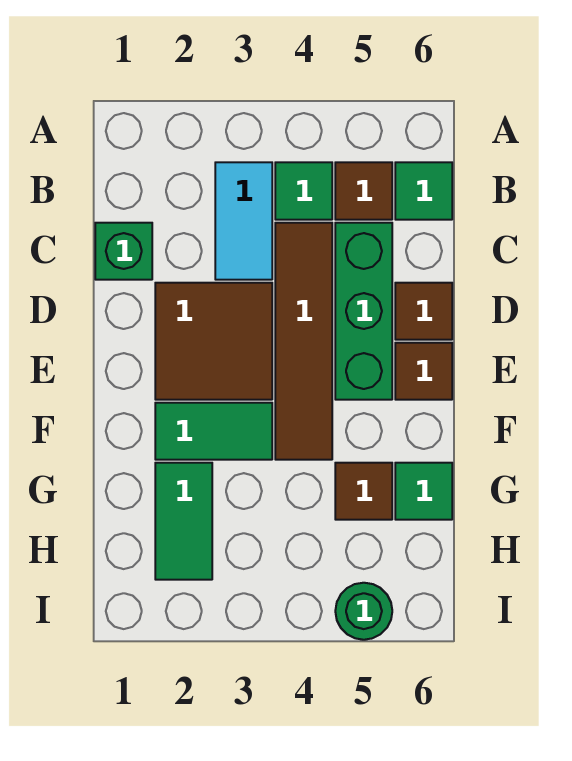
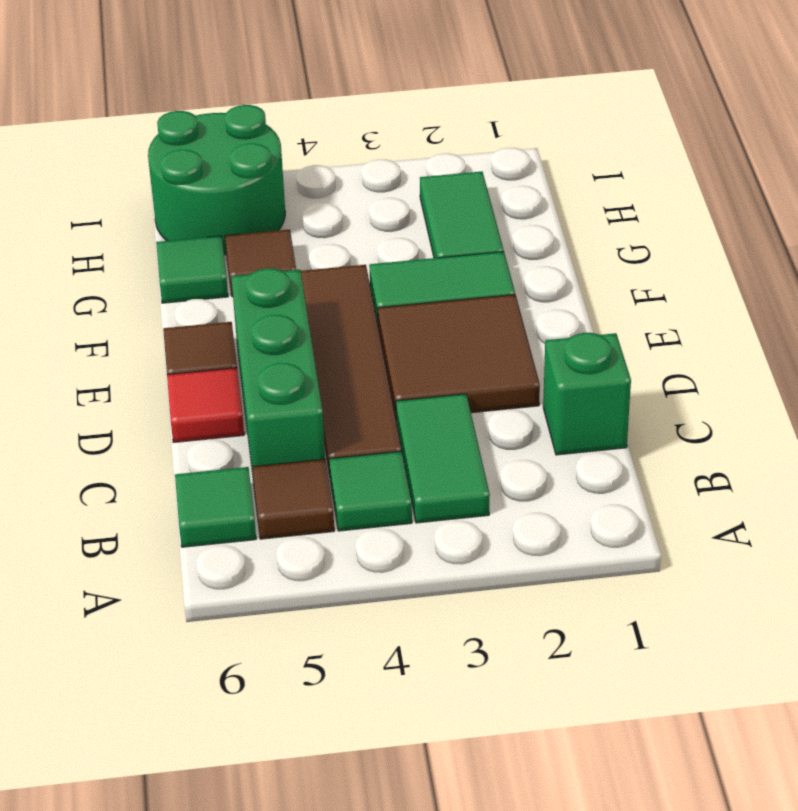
cyan 1x2 tile [215,162,272,280] -> green 1x2 tile [396,394,490,523]
brown 1x1 tile [395,283,452,340] -> red 1x1 tile [167,368,244,443]
green 1x1 round brick [335,583,392,640] -> green 2x2 round brick [148,105,285,255]

